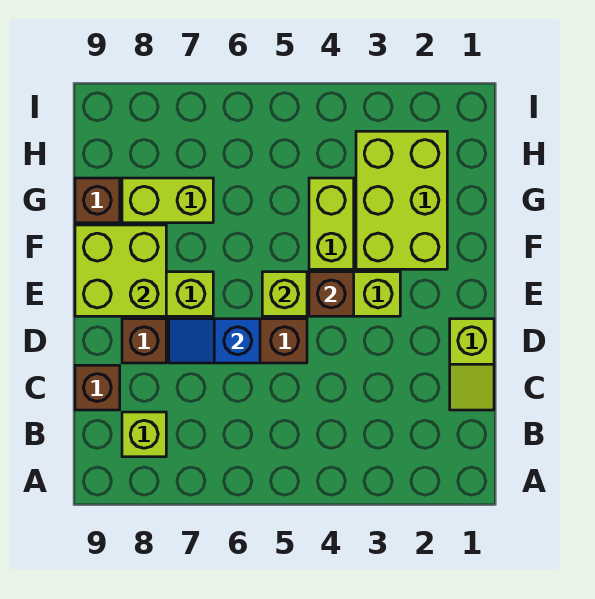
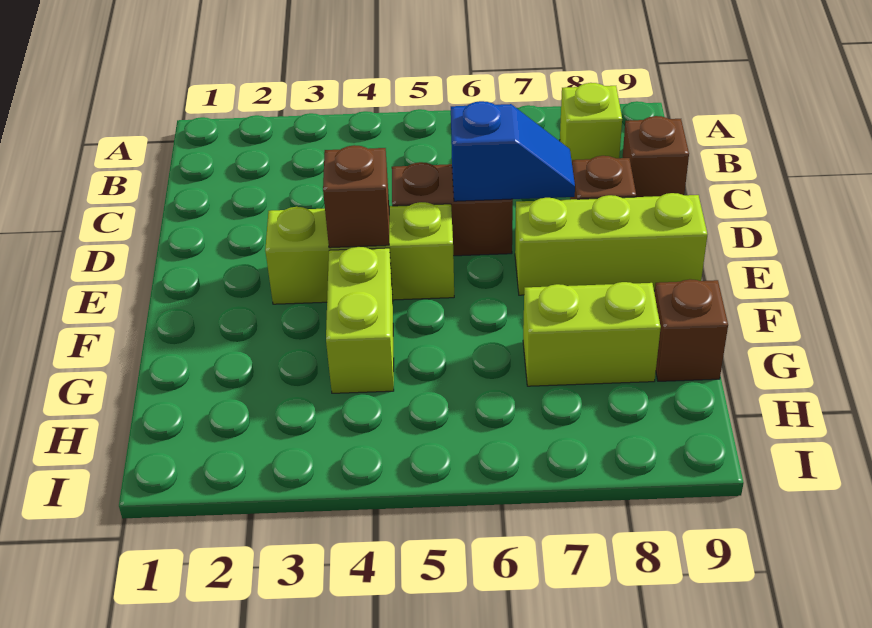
lime 1x2 slope [450,319,494,410] -> none
lime 1x1 brick [262,272,307,316] -> none
lime 2x2 brick [75,225,166,316] -> none
lime 2x3 brick [356,131,447,269] -> none

